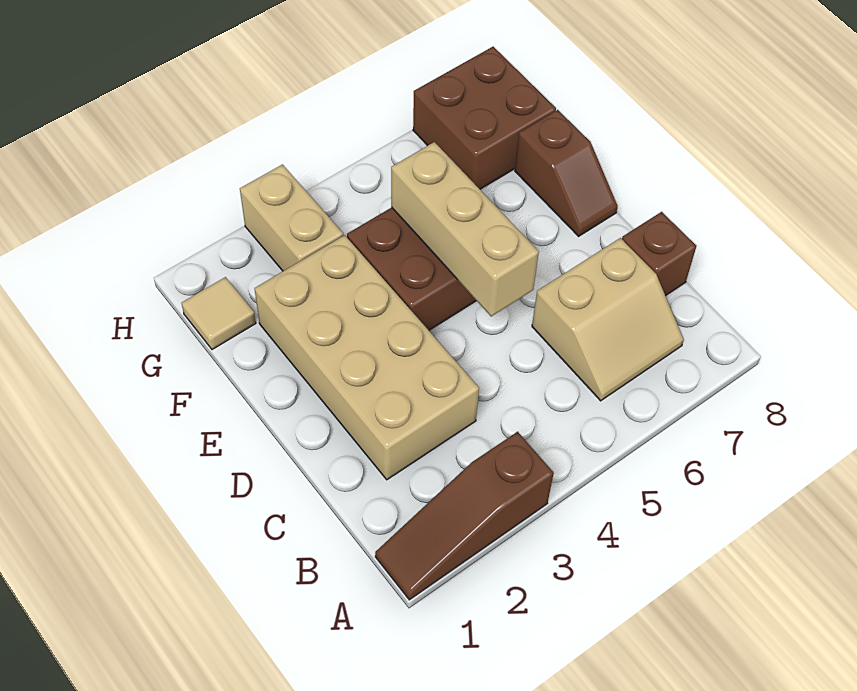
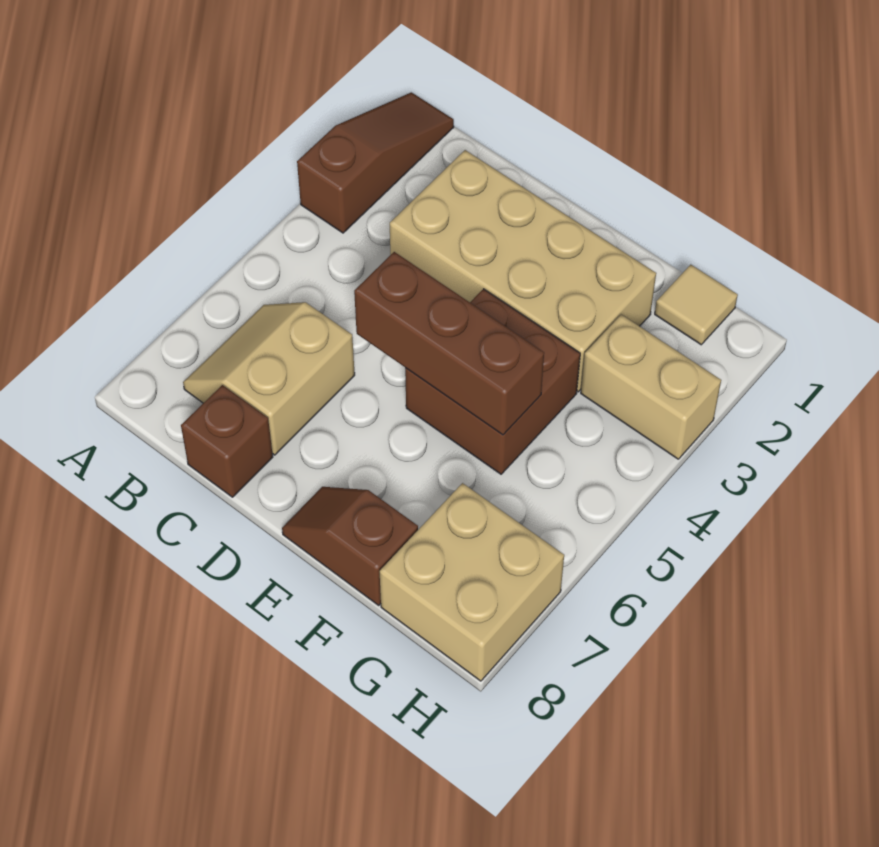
tan 1x3 brick [391,142,539,316] -> brown 1x3 brick [354,252,544,435]
brown 2x2 brick [413,47,556,189] -> tan 2x2 brick [380,483,564,681]

